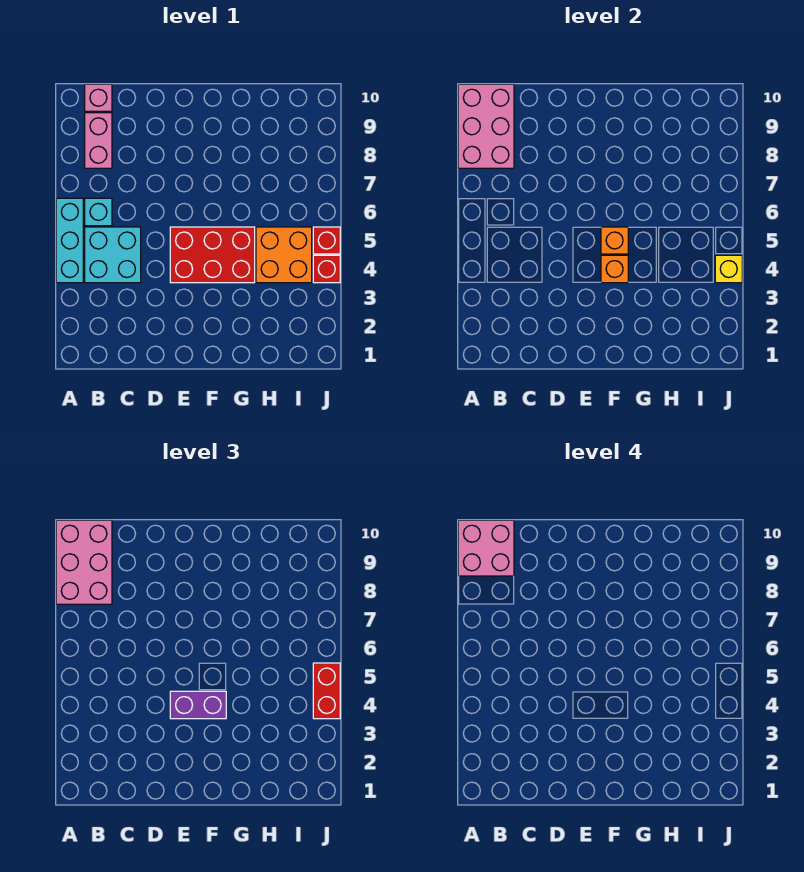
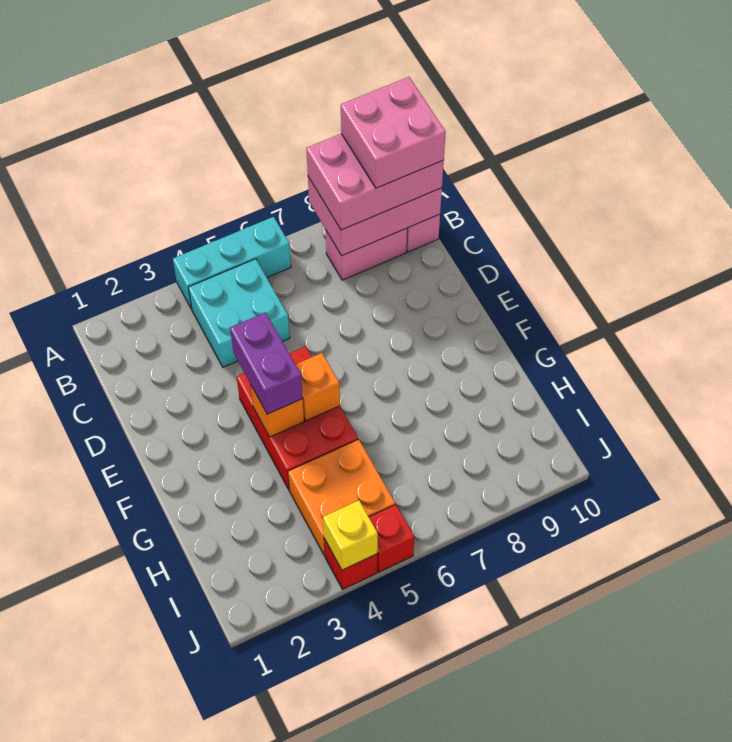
cyan 1x1 brick [85,198,112,226] -> none
red 1x2 brick [313,663,340,719] -> none

